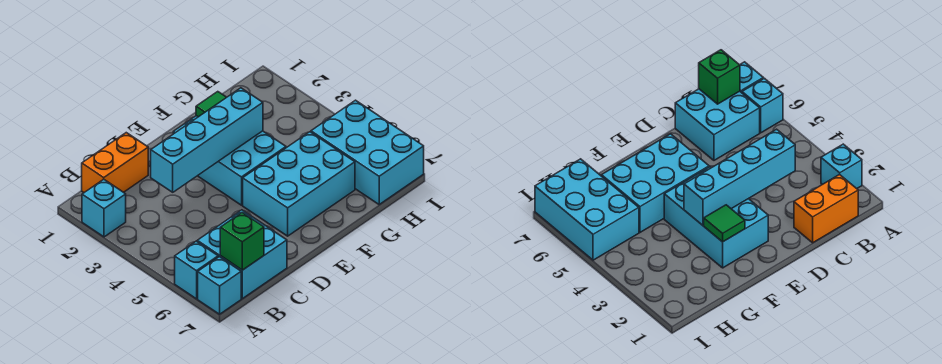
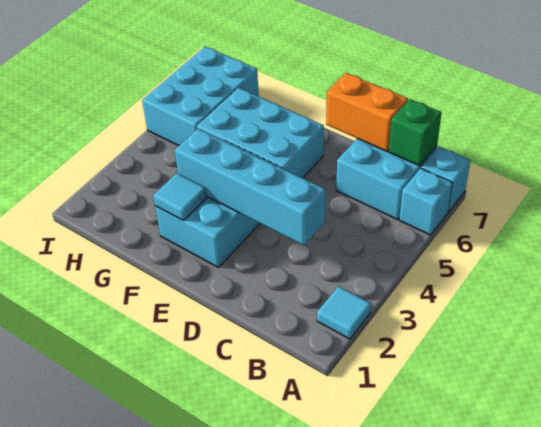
cyan 1x1 brick [82,179,126,237] -> cyan 1x1 tile [317,286,371,339]
orange 1x2 brick [82,133,148,192] -> orange 1x2 brick moved to [326,73,408,151]
green 1x1 tile [196,92,227,117] -> cyan 1x1 tile [153,173,207,221]

